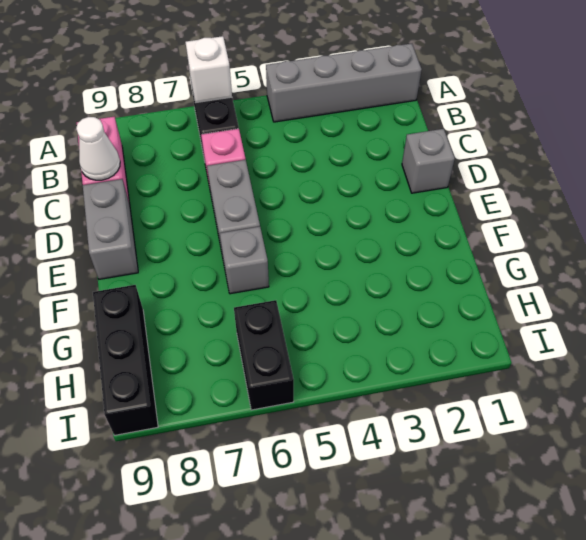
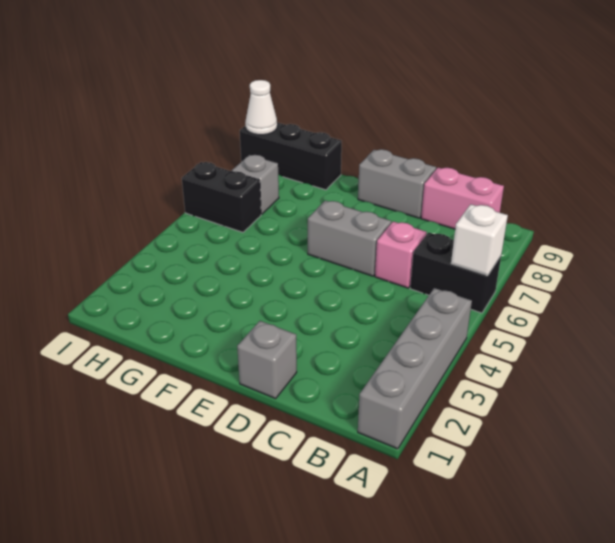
white 1x1 cone [76,117,120,180] -> white 1x1 cone moved to [245,80,277,135]
grey 1x1 brick [220,227,269,294] -> grey 1x1 brick moved to [232,155,279,214]

